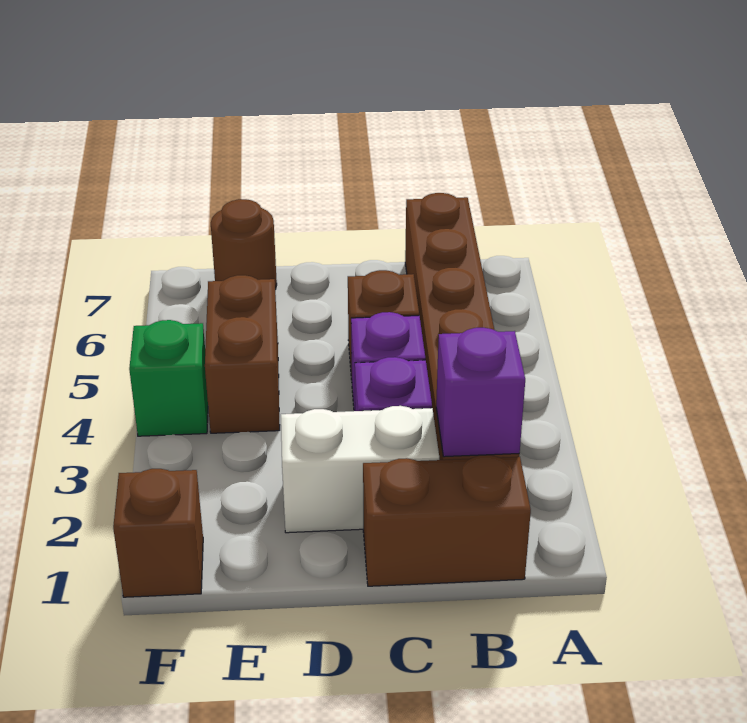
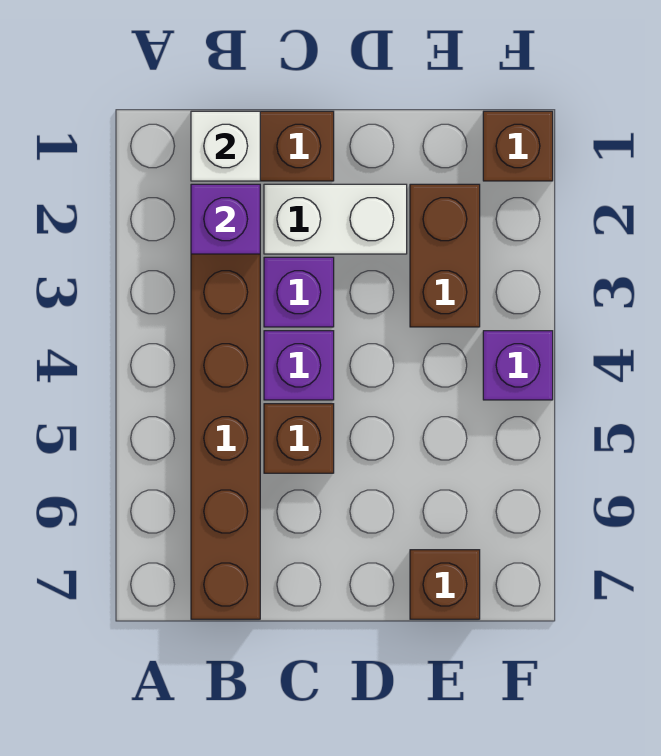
none -> white 1x1 brick [191,111,260,181]
brown 1x2 brick [205,275,280,433] -> brown 1x2 brick moved to [410,184,480,327]
brown 1x1 round brick [211,199,277,289] -> brown 1x1 brick [410,550,480,619]
green 1x1 brick [129,320,208,436] -> purple 1x1 brick [483,331,553,400]

